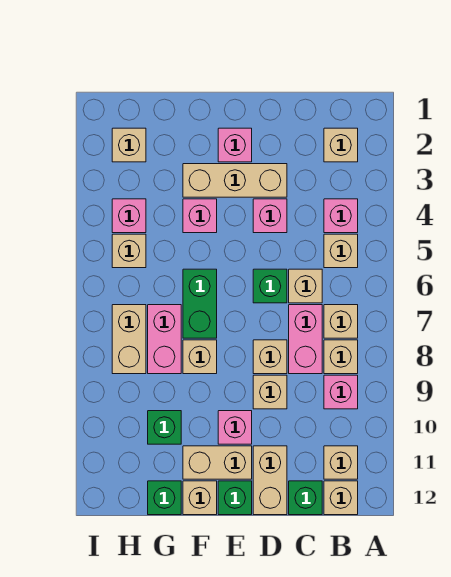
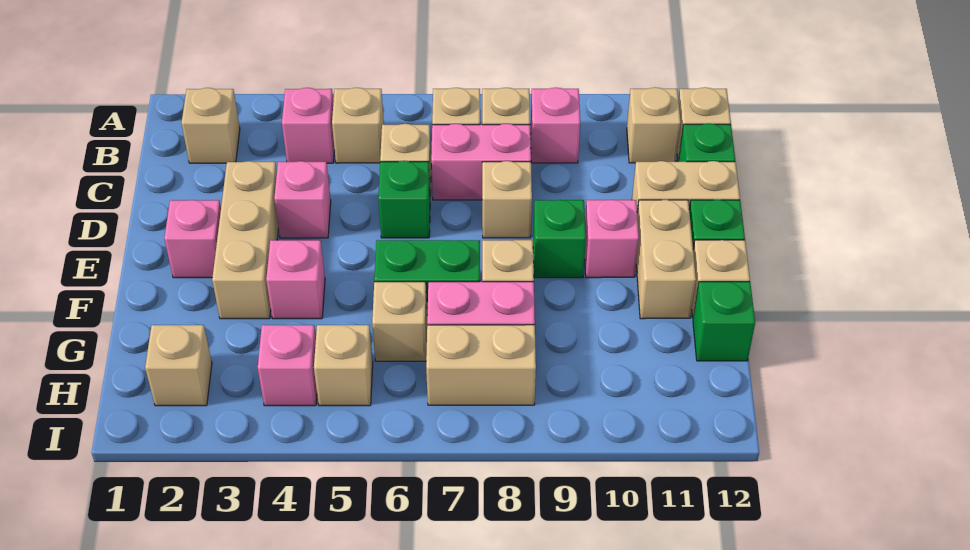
tan 1x1 brick [253,375,287,409] -> tan 1x1 brick moved to [372,282,427,361]
green 1x1 brick [148,411,181,444] -> green 1x1 brick moved to [533,200,586,278]

